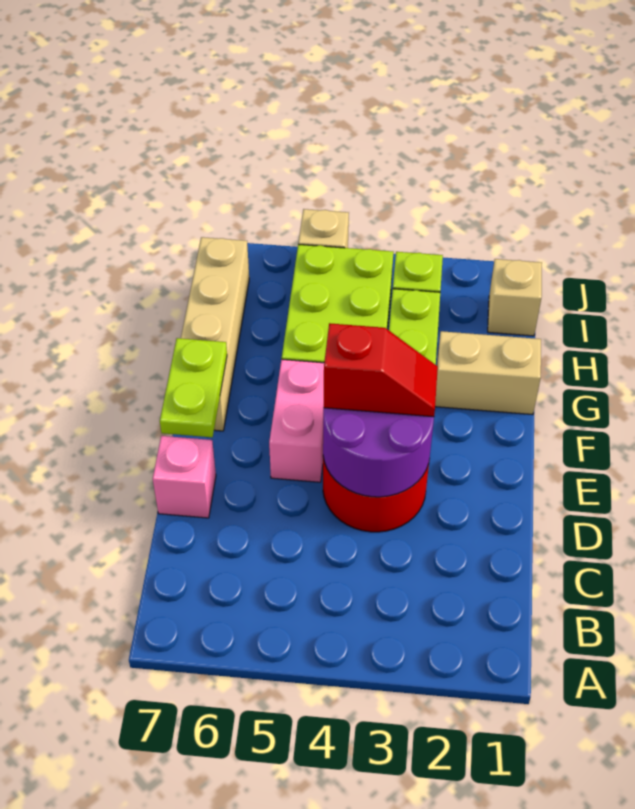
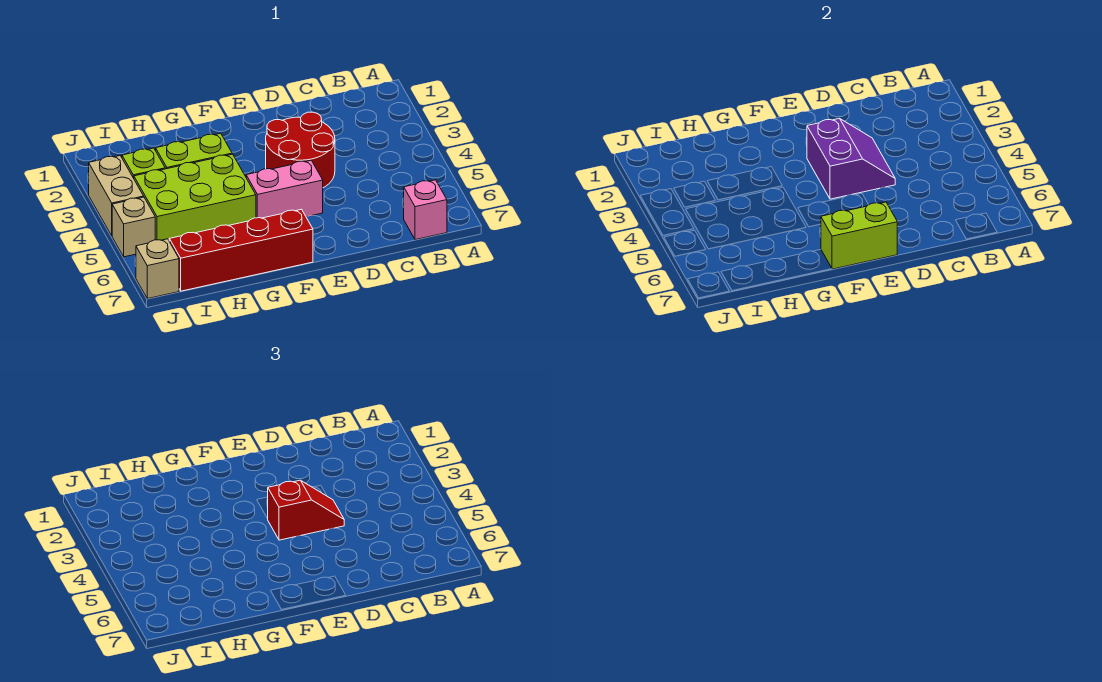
purple 2x2 round brick [323,408,434,497] -> purple 2x2 slope [807,118,895,199]
pink 1x1 brick [153,436,216,518] -> pink 1x1 brick moved to [404,180,447,240]
red 1x2 slope [324,323,438,417] -> red 1x2 slope turned to [267,480,344,540]
lime 1x2 plate [160,338,227,437] -> lime 1x2 brick [821,202,897,269]
tan 1x4 brick [181,237,249,431] -> red 1x4 brick [169,209,313,291]
tan 1x2 brick [435,331,541,415] -> tan 1x2 brick moved to [89,156,144,236]
tan 1x1 brick [488,259,542,336] -> tan 1x1 brick moved to [136,239,179,299]

